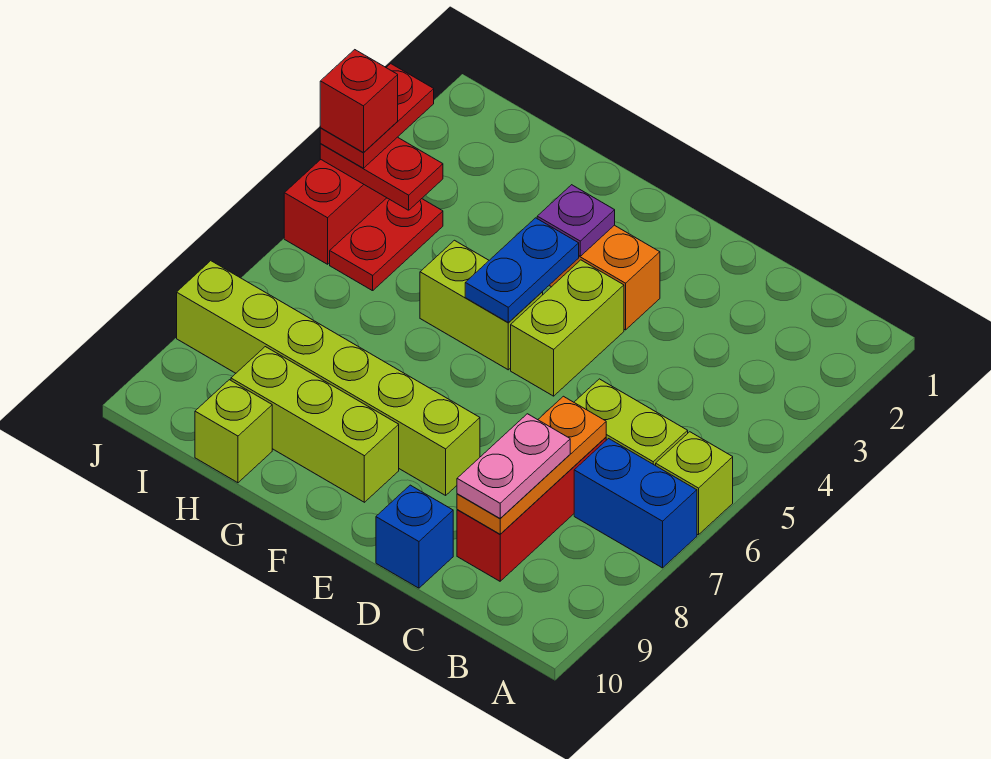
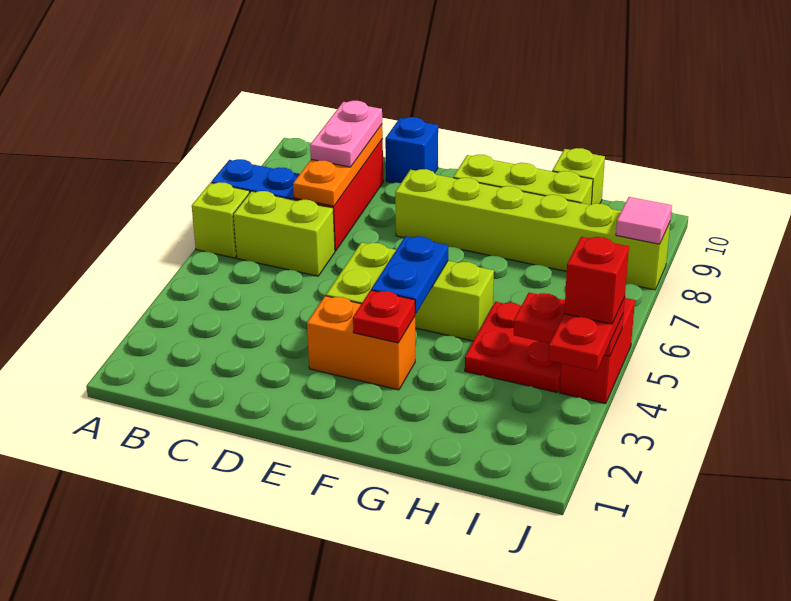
purple 1x1 plate [537,185,615,256] -> red 1x1 plate [353,290,415,343]
red 1x2 plate [330,198,443,291] -> red 2x2 plate [465,302,561,392]
none -> pink 1x1 tile [616,197,672,244]

